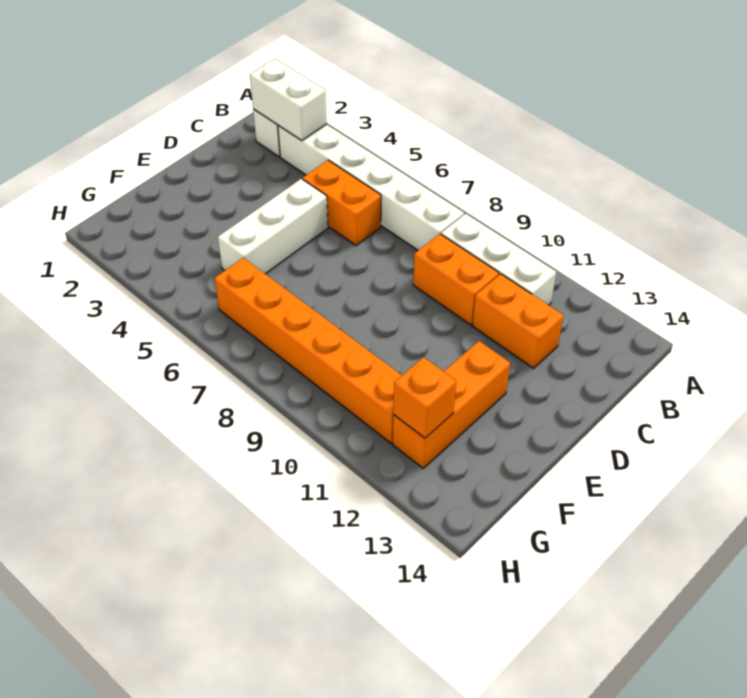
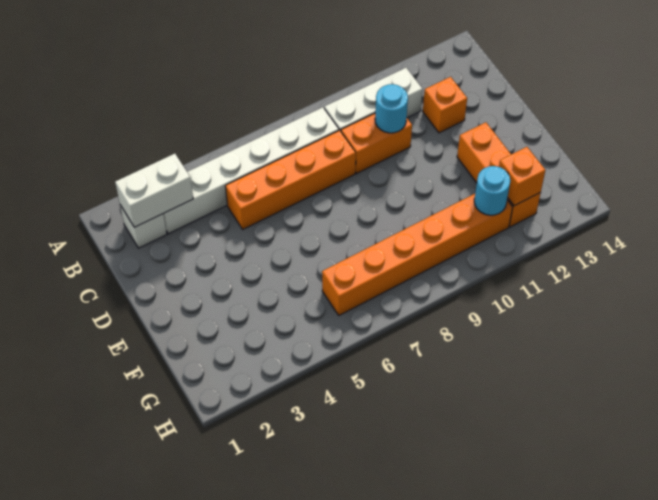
orange 1x2 brick [303,160,381,245] -> orange 1x4 brick [225,130,356,229]
none -> cyan 1x1 round brick [375,84,408,133]
orange 1x2 brick [472,274,564,368] -> orange 1x1 brick [423,77,467,133]
white 1x3 brick [218,179,328,274] -> none
none -> cyan 1x1 round brick [474,166,510,215]

